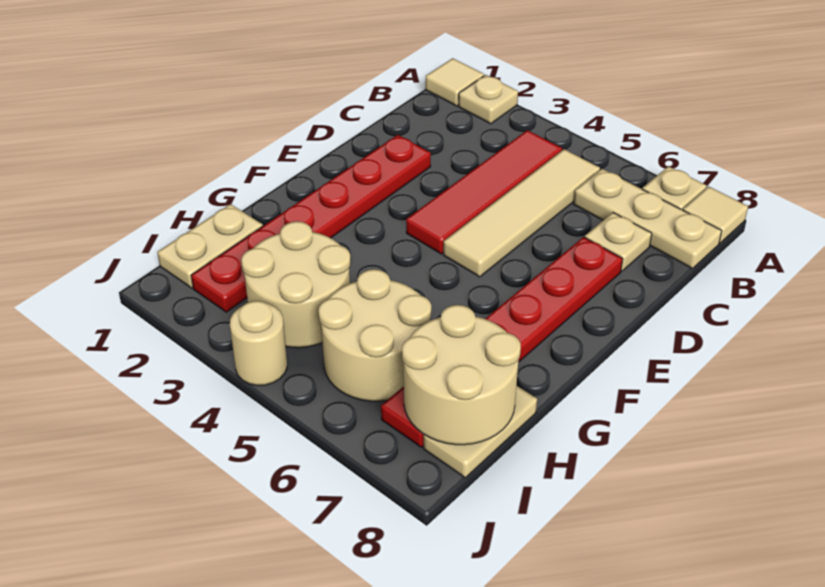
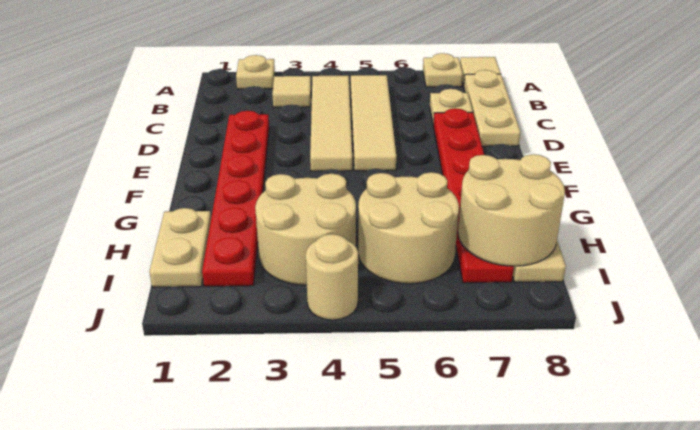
tan 1x1 tile [425,58,484,106] -> tan 1x1 tile moved to [272,76,311,107]
red 1x4 tile [406,130,562,254] -> tan 1x4 tile [310,76,352,171]
tan 1x3 plate [573,169,722,269] -> tan 1x3 plate turned to [464,70,520,146]

